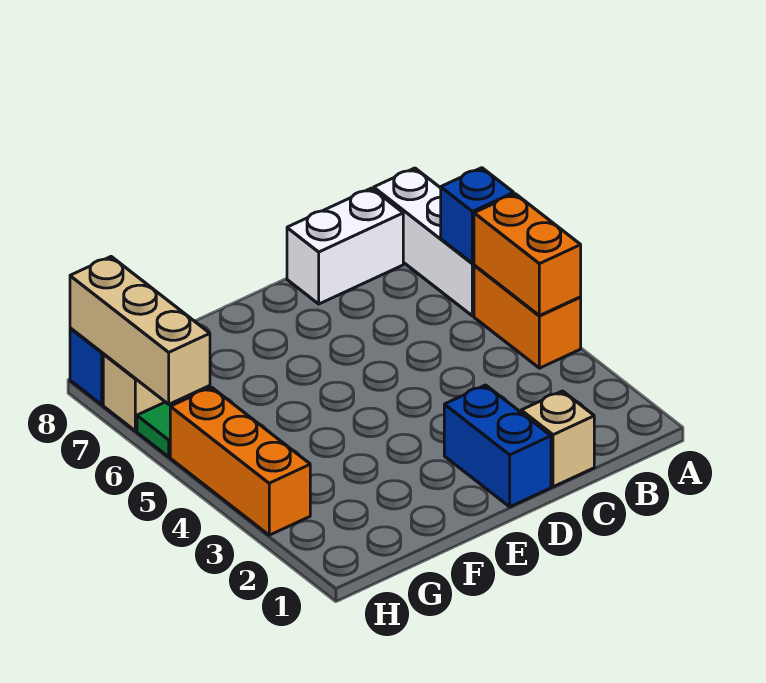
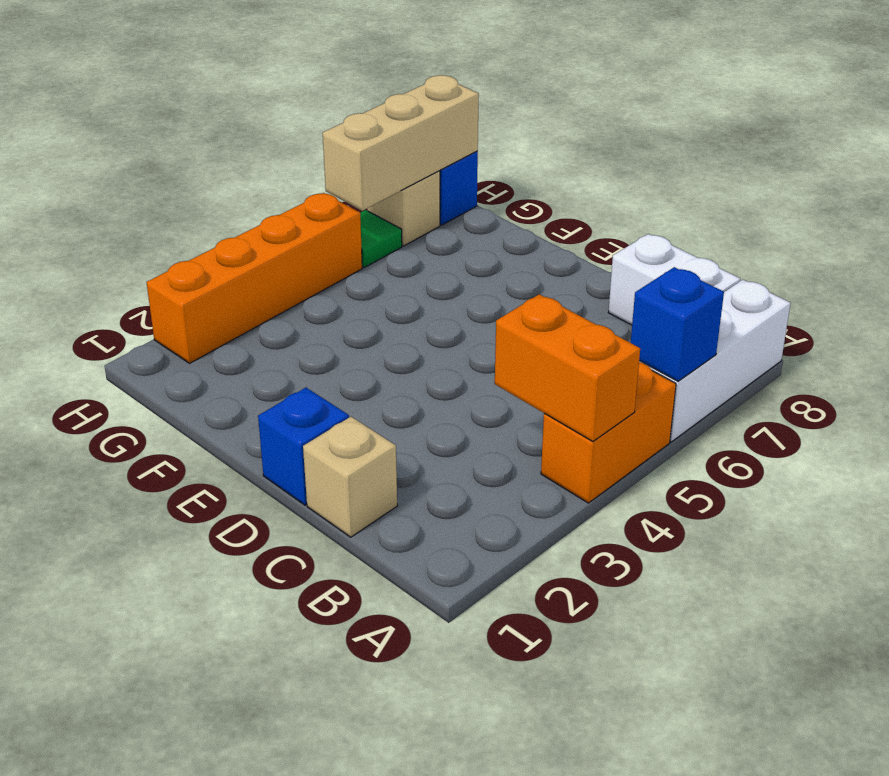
orange 1x2 brick [474,194,581,316] -> orange 1x2 brick turned to [495,294,640,442]
blue 1x2 brick [444,385,551,507] -> blue 1x1 brick [258,388,349,505]
orange 1x3 brick [170,387,310,535] -> orange 1x4 brick [147,193,362,363]

